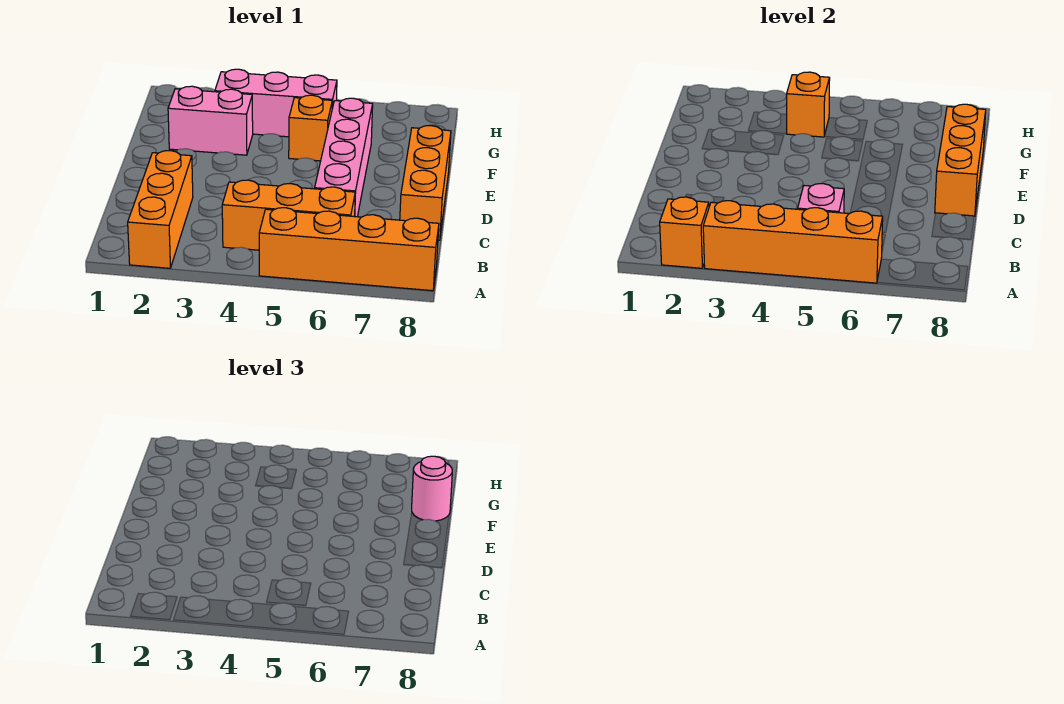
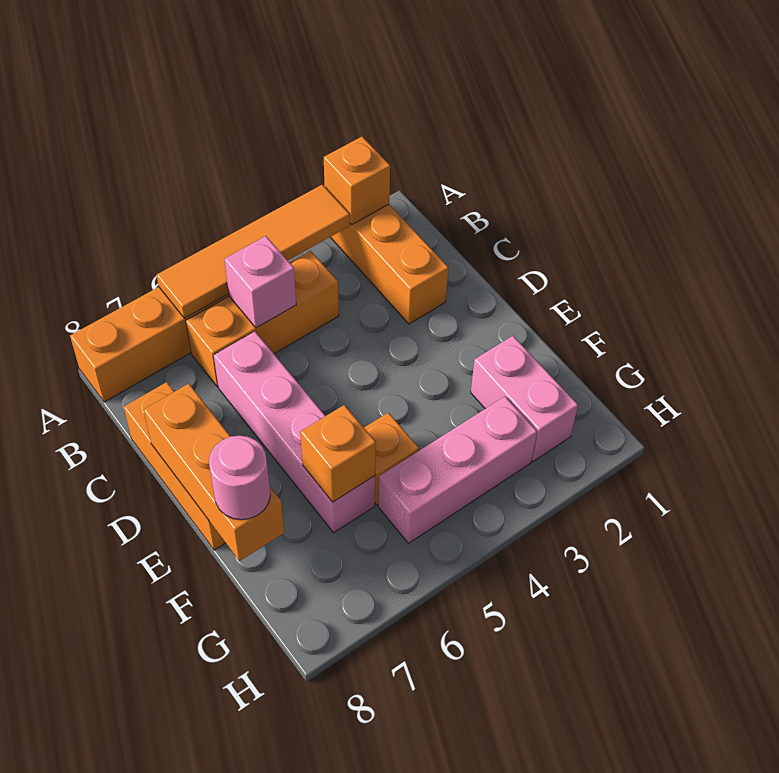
orange 1x4 brick [703,201,883,283] -> orange 1x4 tile [157,185,350,318]
pink 1x2 brick [168,86,253,155] -> pink 1x2 brick turned to [471,336,578,461]
orange 1x1 brick [787,72,830,137] -> orange 1x1 brick moved to [300,405,376,502]

